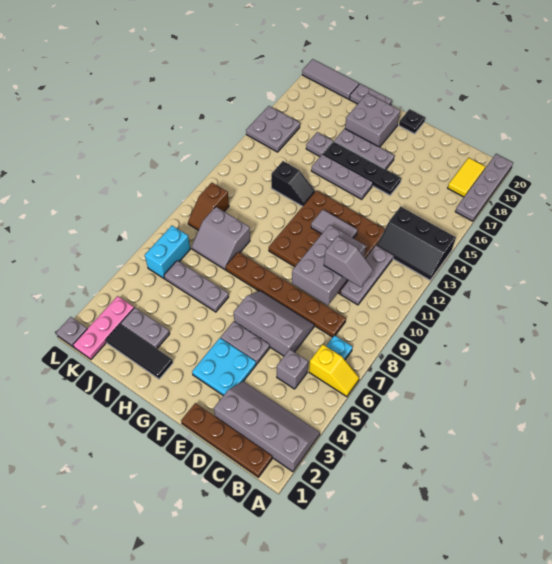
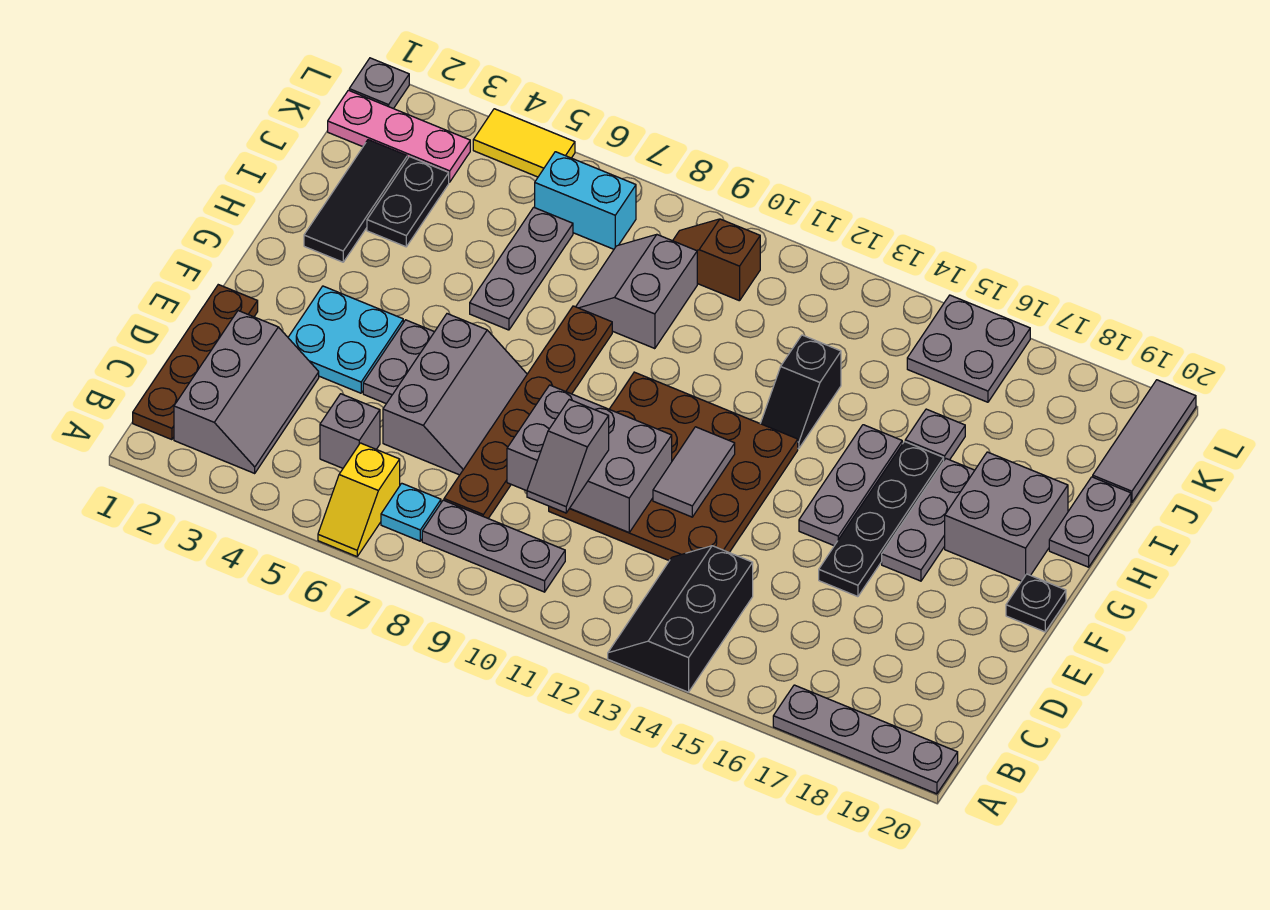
grey 2x4 slope [214,381,320,472] -> grey 2x3 slope [174,311,319,473]
yellow 1x2 tile [448,158,485,197] -> yellow 1x2 tile moved to [473,109,575,177]
grey 1x3 plate [341,245,393,305] -> grey 1x3 plate moved to [422,500,565,592]
grey 1x2 plate [121,308,170,348] -> black 1x2 plate [367,157,449,247]

